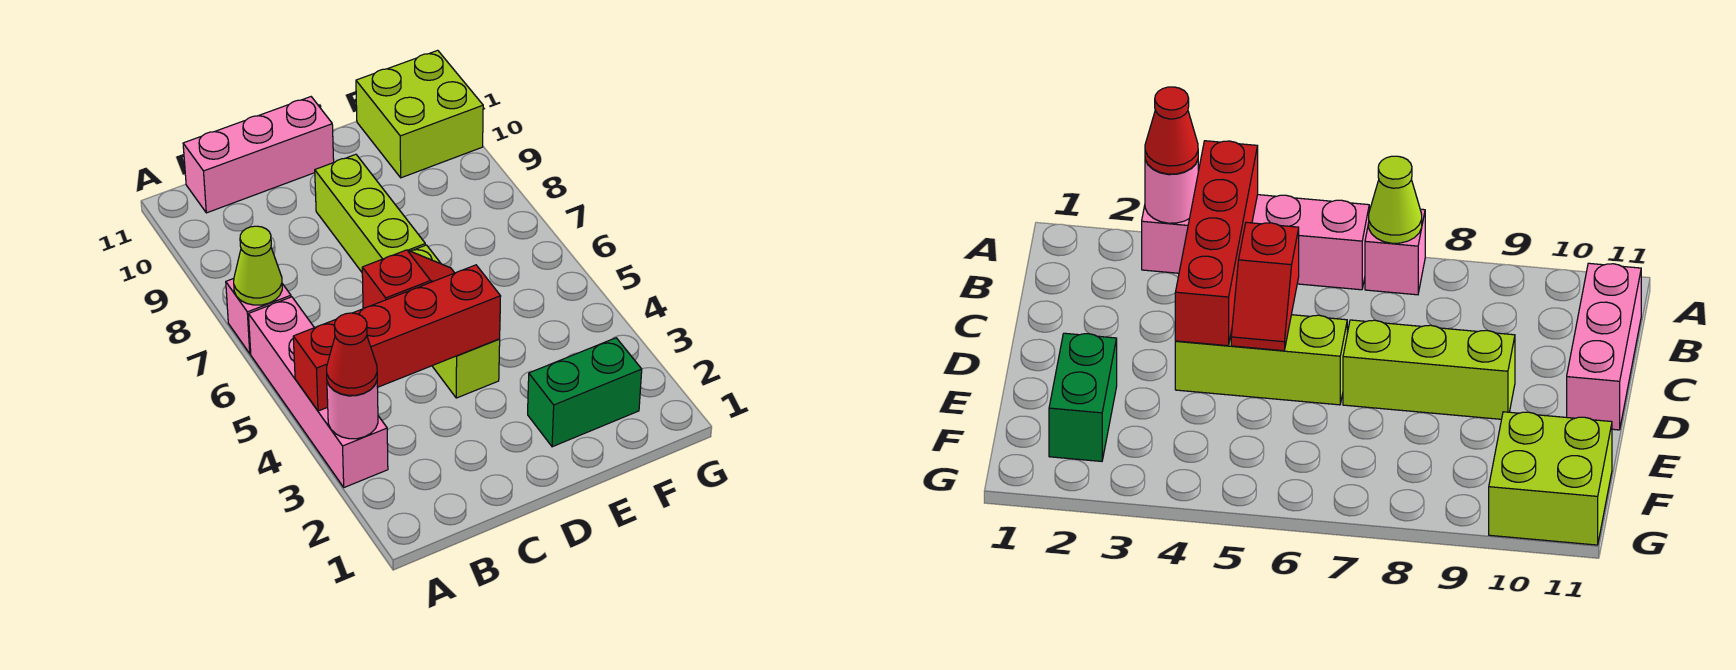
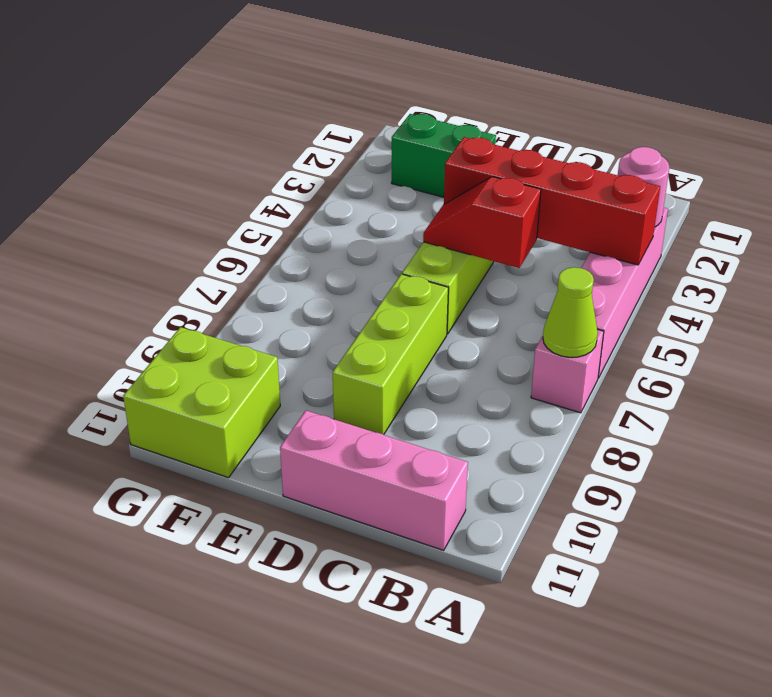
red 1x1 cone [327,313,377,395] -> none

